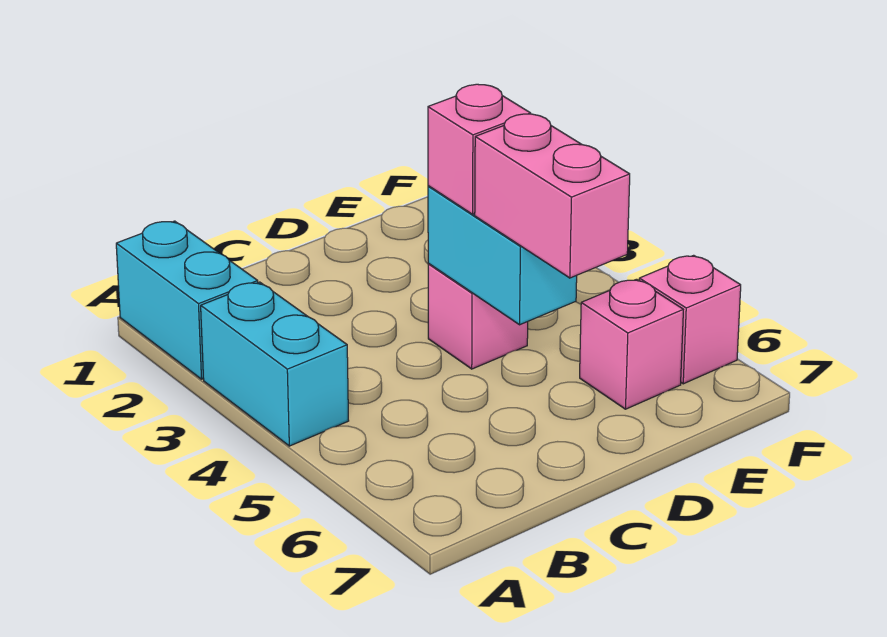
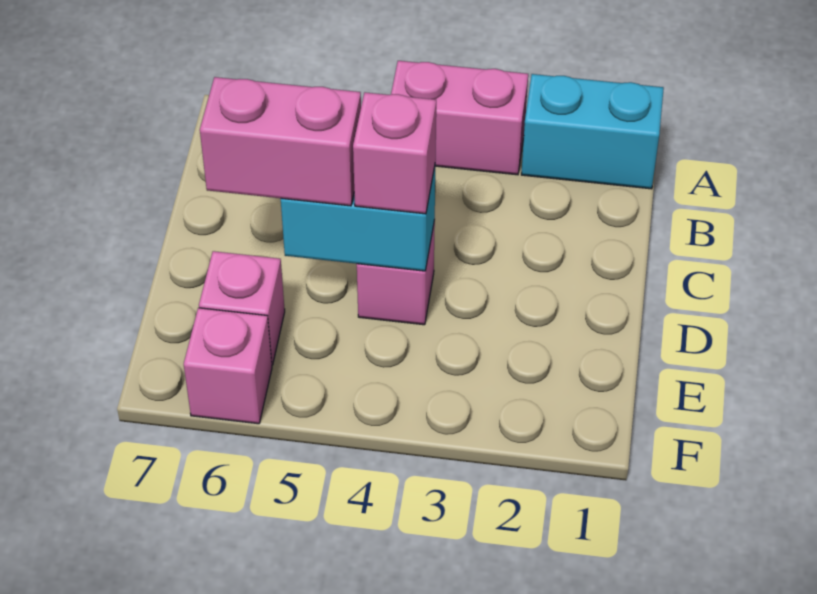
cyan 1x2 brick [201,282,349,446] -> pink 1x2 brick [391,61,528,175]

